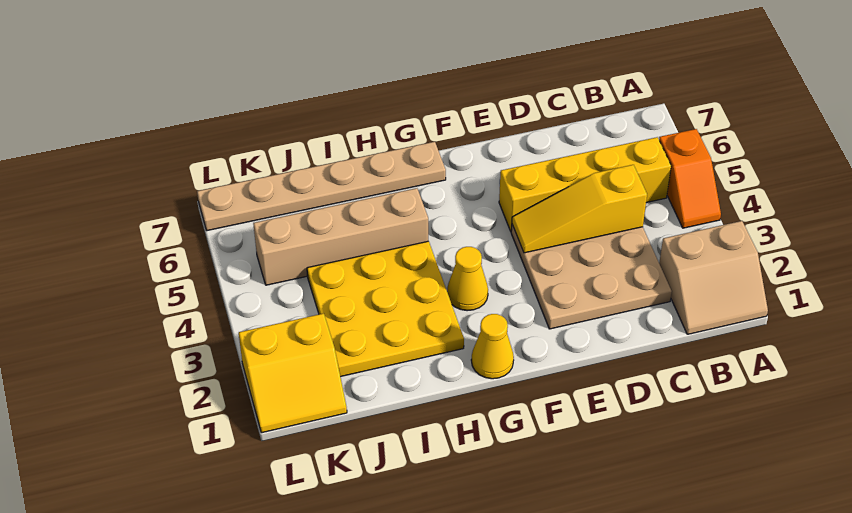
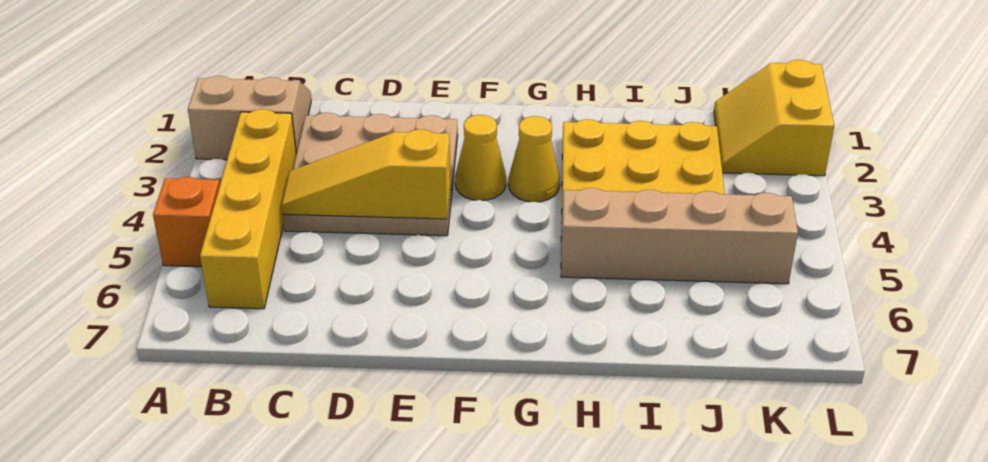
yellow 1x4 brick [499,137,671,231] -> yellow 1x4 brick turned to [200,109,296,309]
yellow 1x3 slope [512,165,647,253] -> yellow 1x3 slope turned to [281,129,451,219]
yellow 1x1 cone [471,314,514,379] -> yellow 1x1 cone moved to [455,115,506,200]
tan 1x6 plate [197,142,446,231] -> none
yellow 2x2 slope [239,313,347,433] -> yellow 2x2 slope turned to [714,60,834,176]

